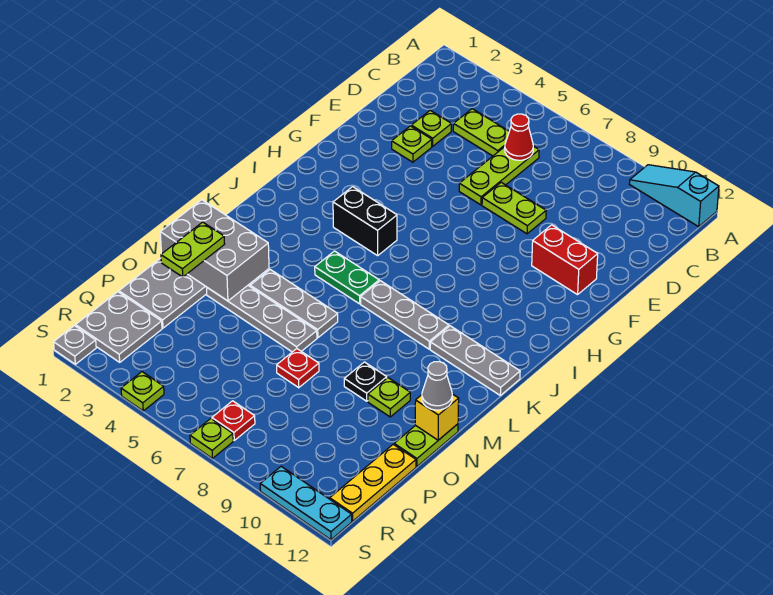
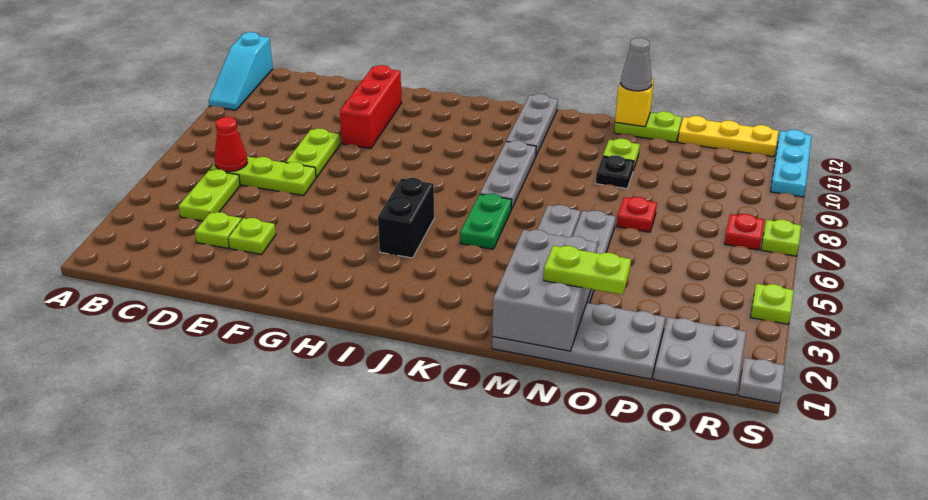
red 1x2 brick [532,225,598,295] -> red 1x3 brick [340,65,402,149]

